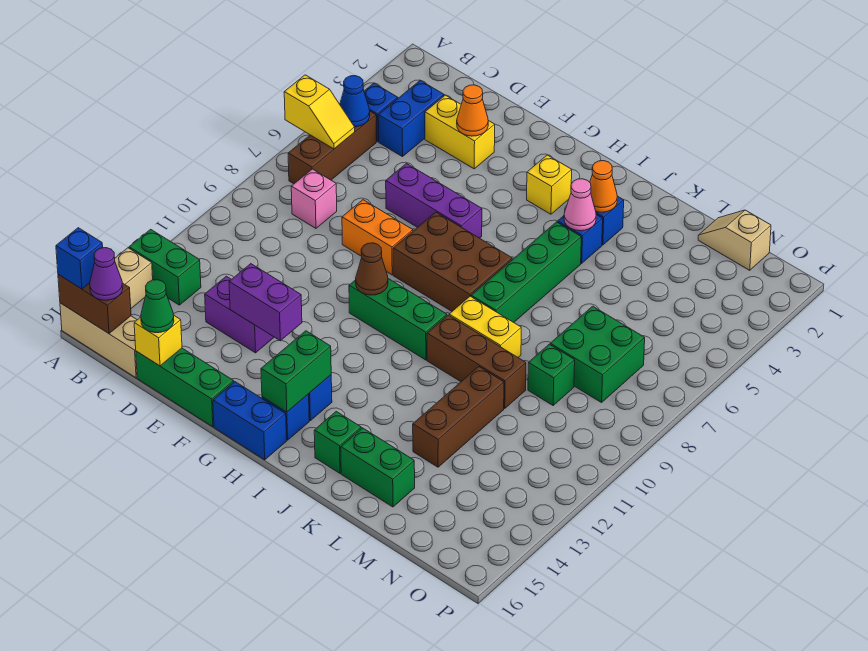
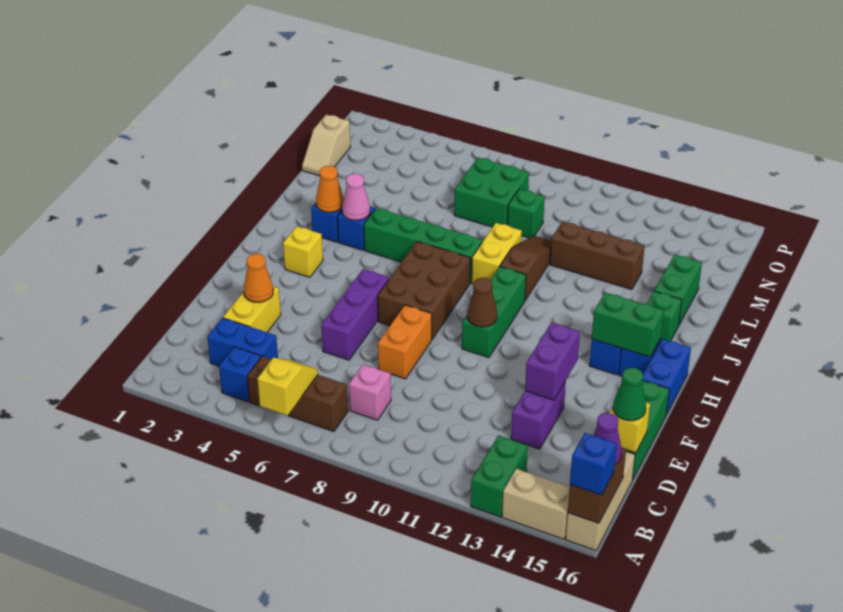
blue 1x1 cone [340,76,370,127] -> none
brown 1x3 brick [427,315,526,408] -> brown 1x3 slope [500,235,551,300]

